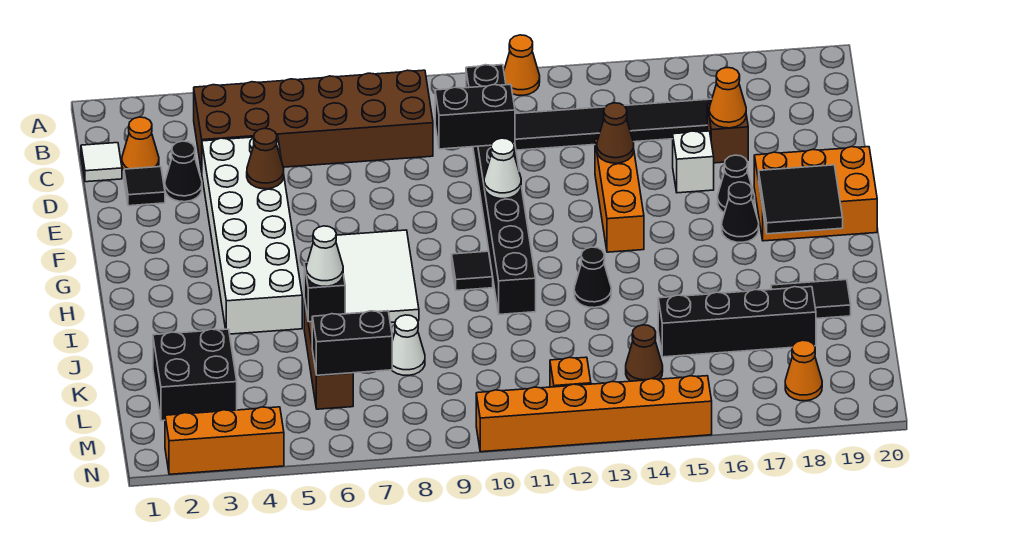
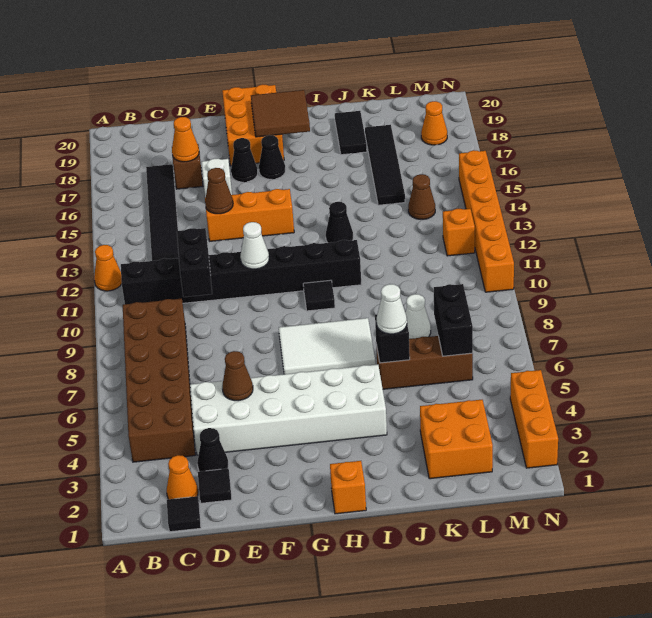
white 1x1 tile [81,143,122,182] -> black 1x1 tile [167,496,201,532]
black 2x2 tile [759,165,843,234] -> brown 2x2 tile [251,90,310,137]
none -> orange 1x1 brick [330,461,366,514]
black 2x2 brick [153,329,237,421] -> orange 2x2 brick [420,400,493,479]
black 1x4 brick [658,287,816,357] -> black 1x4 tile [365,125,405,205]

